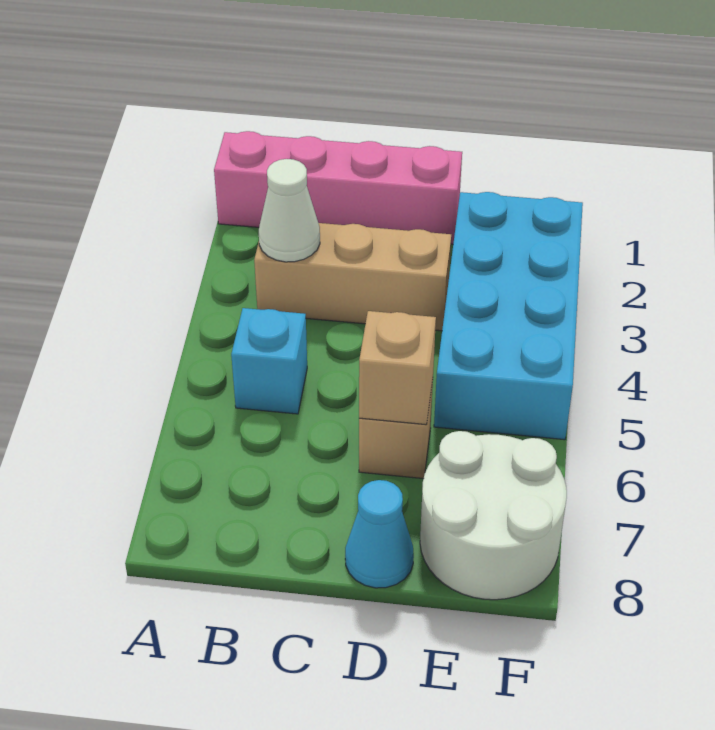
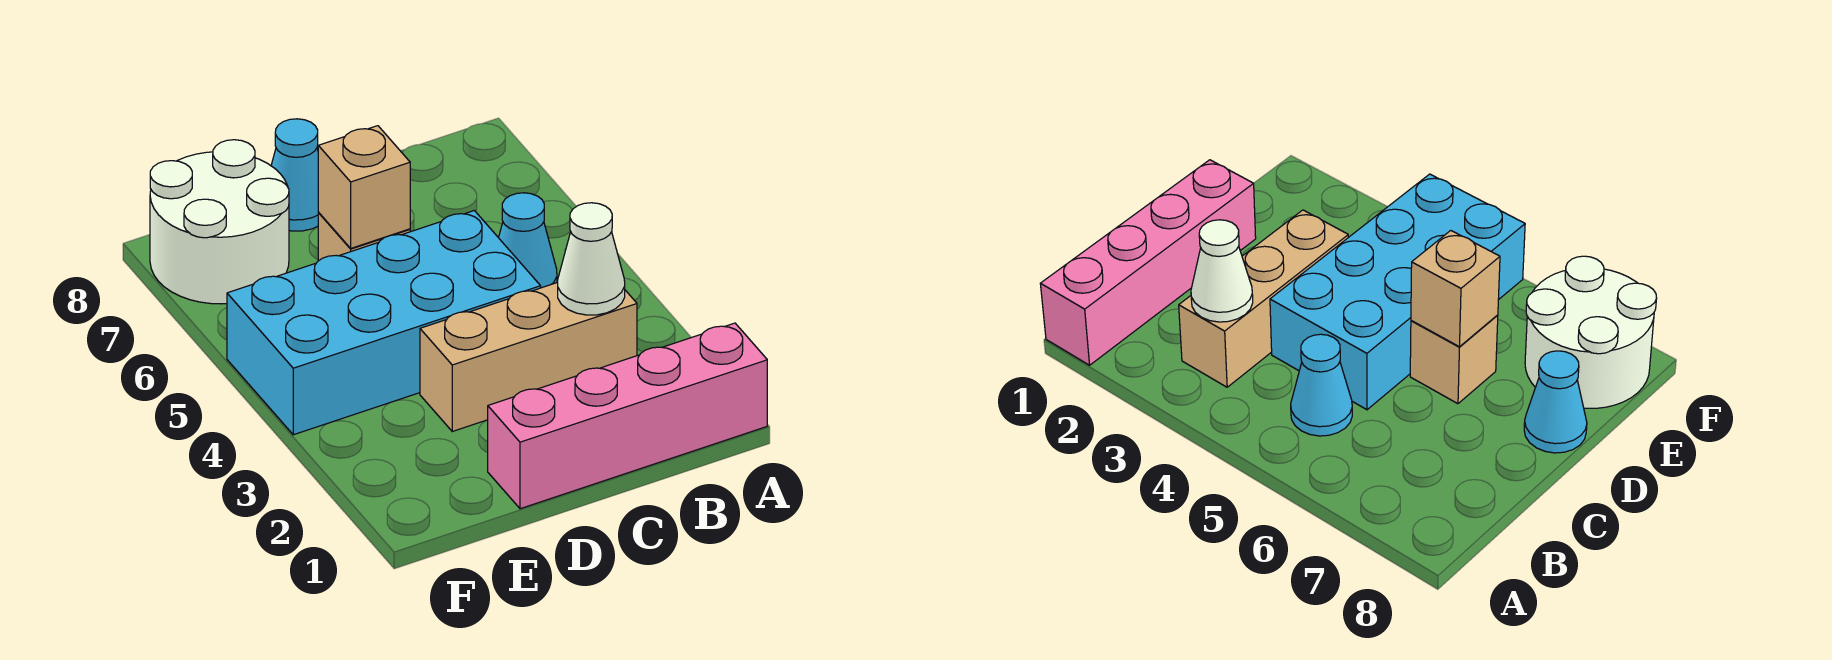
cyan 1x1 brick [231,308,307,414] -> cyan 1x1 cone [499,193,557,288]
cyan 2x4 brick [434,192,583,440] -> cyan 2x4 brick turned to [227,211,541,435]

